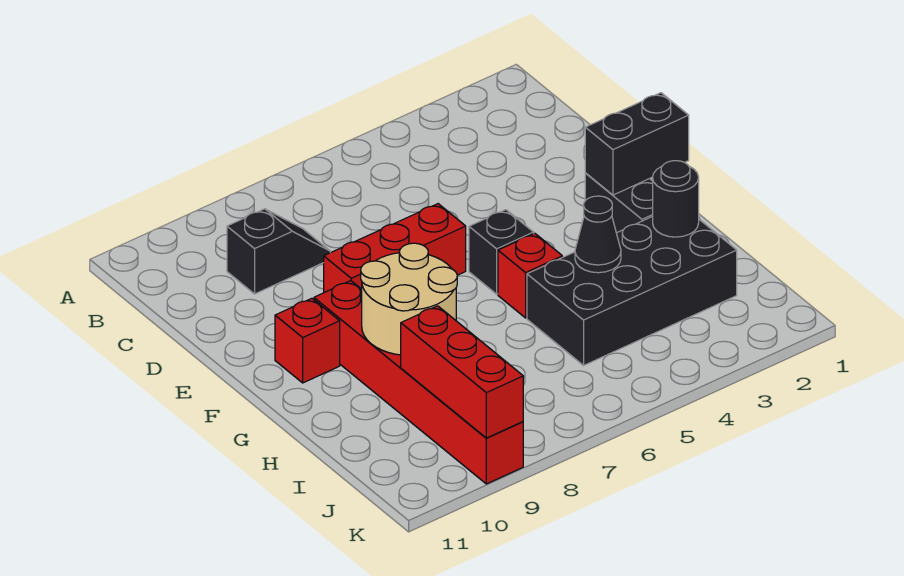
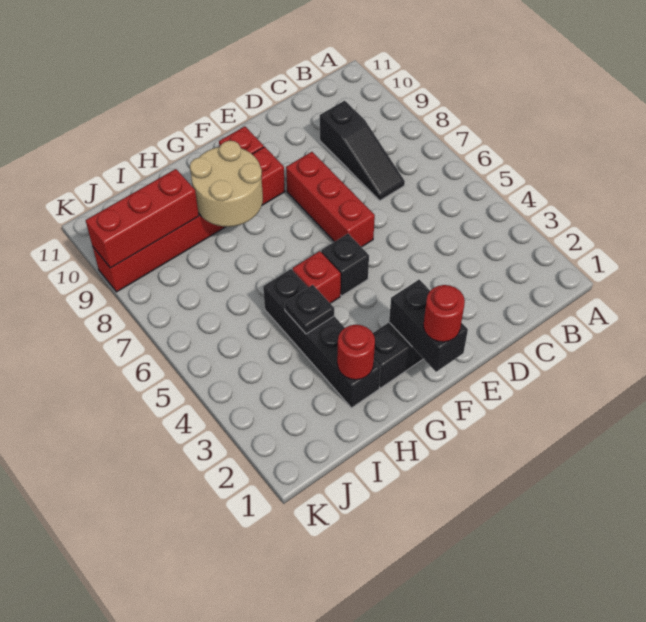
black 1x2 slope [227,209,330,294] -> black 1x3 slope [320,101,405,201]
none -> red 1x1 round brick [423,285,465,342]
black 2x4 brick [527,216,737,365] -> black 1x4 brick [263,269,381,408]
black 1x1 round brick [653,161,699,237] -> red 1x1 round brick [337,325,375,380]
black 1x1 cone [575,196,621,273] -> black 1x1 plate [285,285,334,334]

